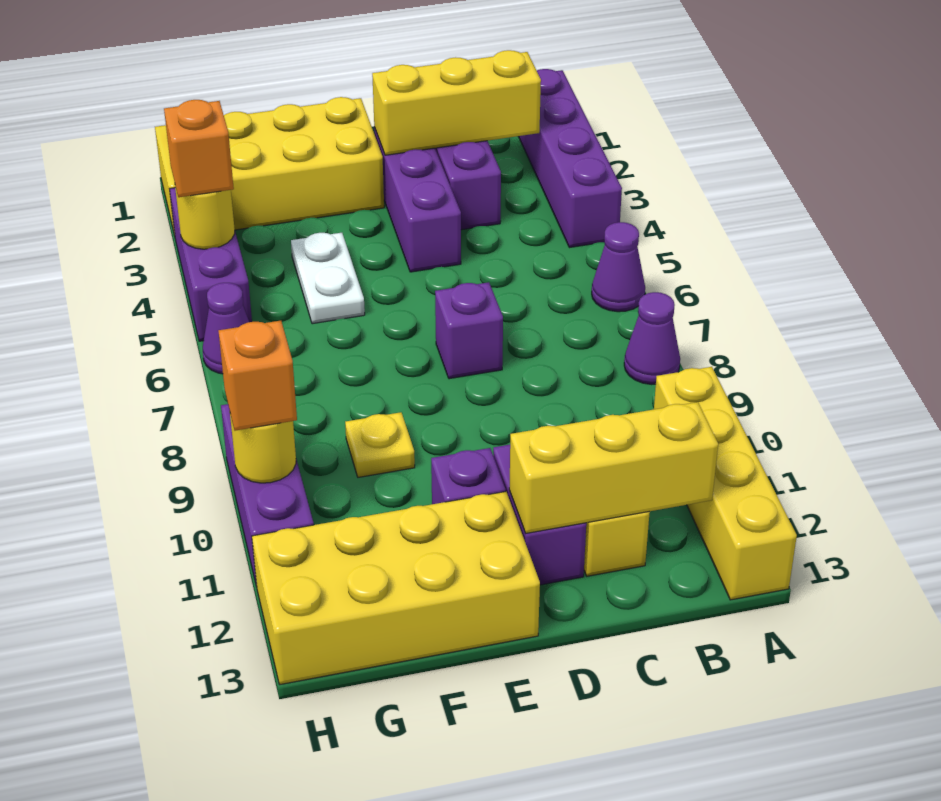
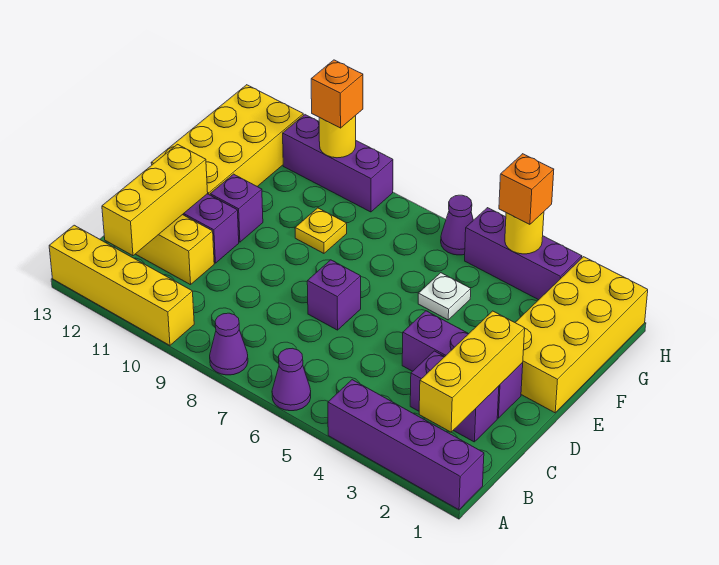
white 1x2 plate [291,233,365,324] -> white 1x1 plate [418,273,471,320]

